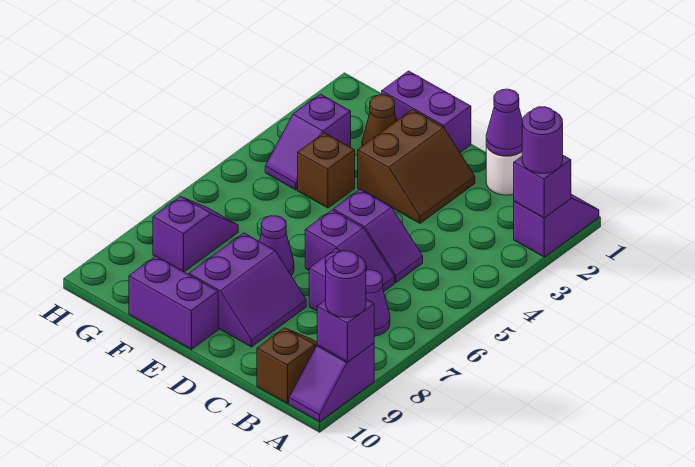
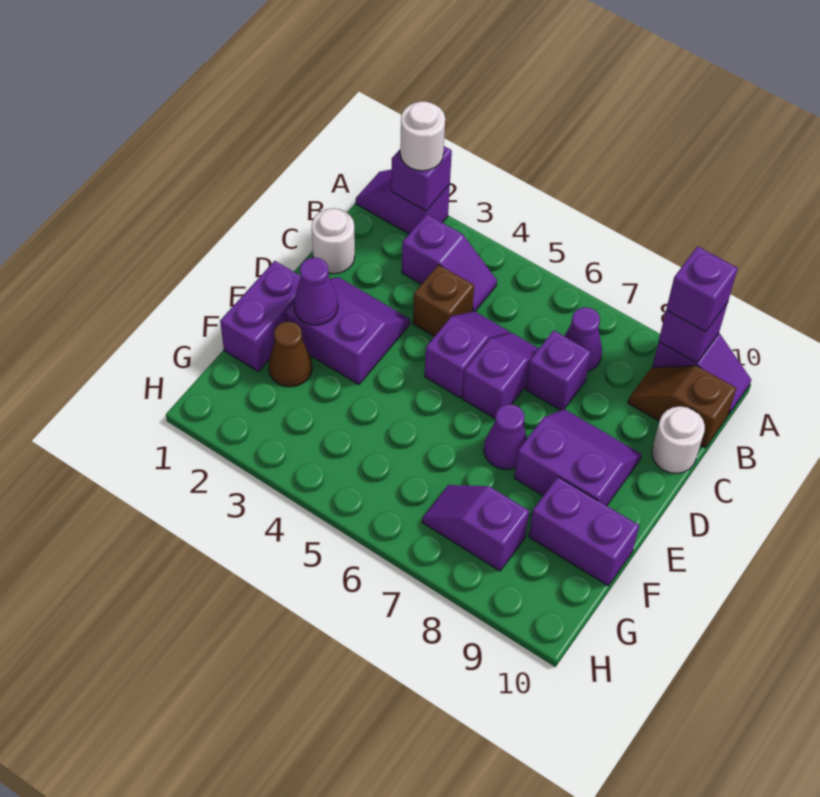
purple 1x1 round brick [522,107,563,174] -> white 1x1 round brick [400,101,445,171]
purple 1x1 round brick [326,251,366,318] -> purple 1x1 brick [666,246,738,332]
purple 1x1 cone [486,89,522,156] -> purple 1x1 cone moved to [294,258,338,325]
none -> white 1x1 round brick [652,406,705,474]
brown 2x2 slope [358,110,475,223] -> purple 2x2 slope [285,277,410,385]
purple 1x2 brick [129,256,218,350] -> purple 1x2 brick turned to [529,477,640,586]
brown 1x1 brick [298,133,355,208] -> brown 1x1 brick moved to [413,265,474,337]
purple 1x2 slope [265,94,351,190] -> purple 1x2 slope moved to [402,214,497,311]

